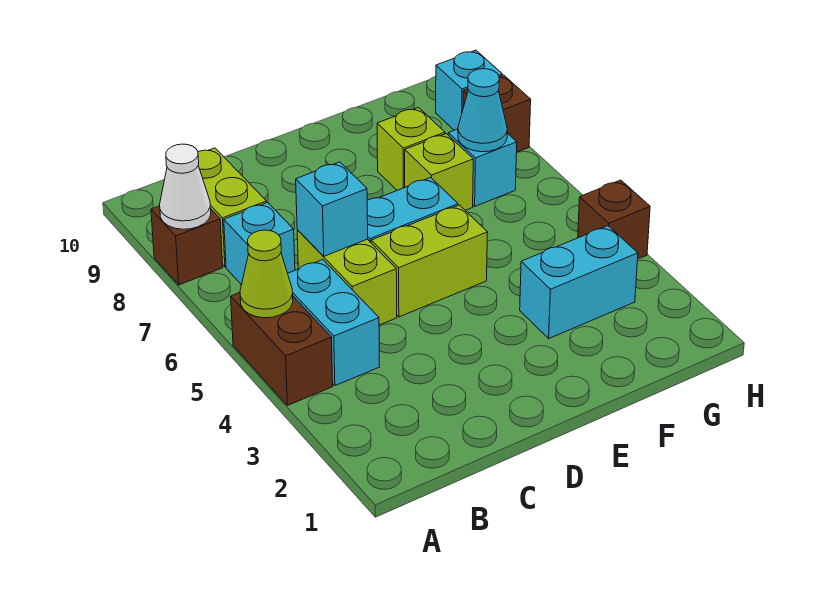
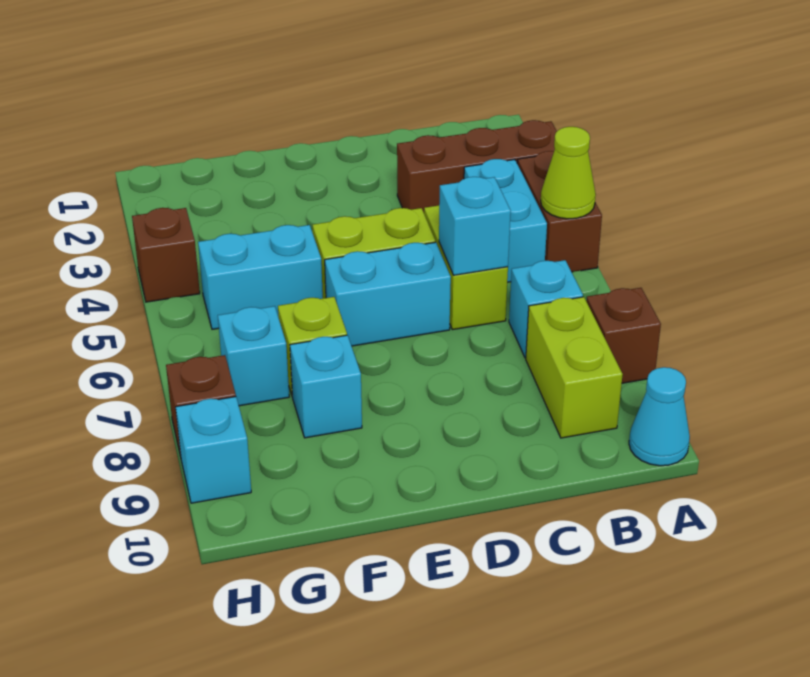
none -> brown 1x3 brick [397,120,557,212]
white 1x1 cone [160,144,211,229] -> none
cyan 1x2 brick [520,226,638,338] -> cyan 1x2 brick moved to [198,225,323,329]
lime 1x1 brick [377,108,445,190] -> cyan 1x1 brick [290,335,362,438]
cyan 1x1 cone [458,69,507,152] -> cyan 1x1 cone moved to [629,367,690,466]

